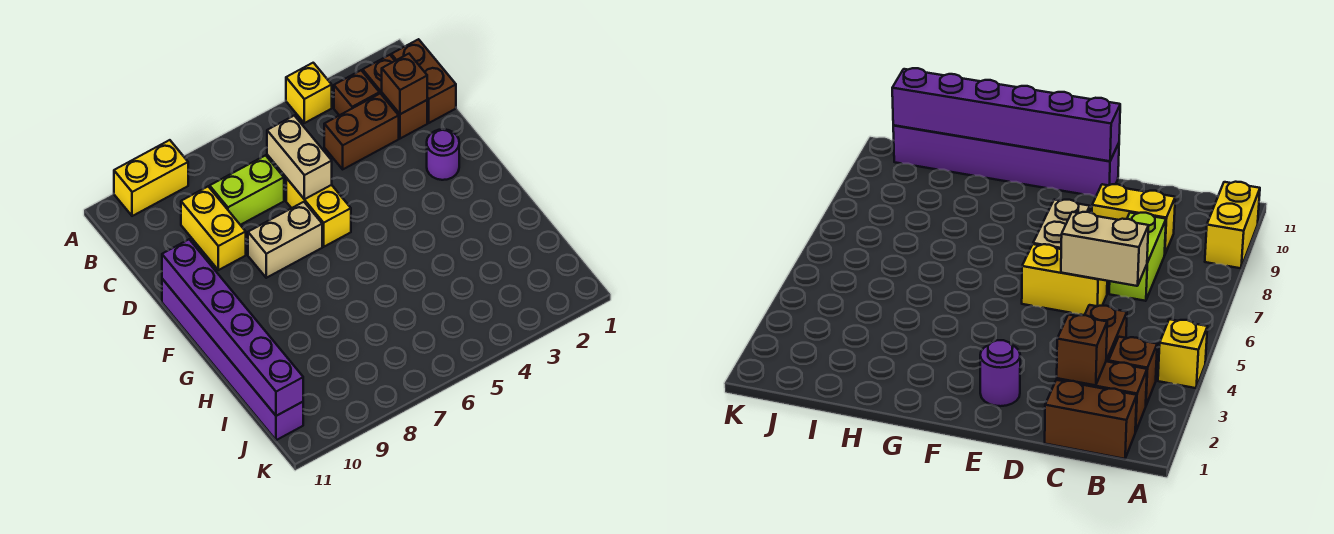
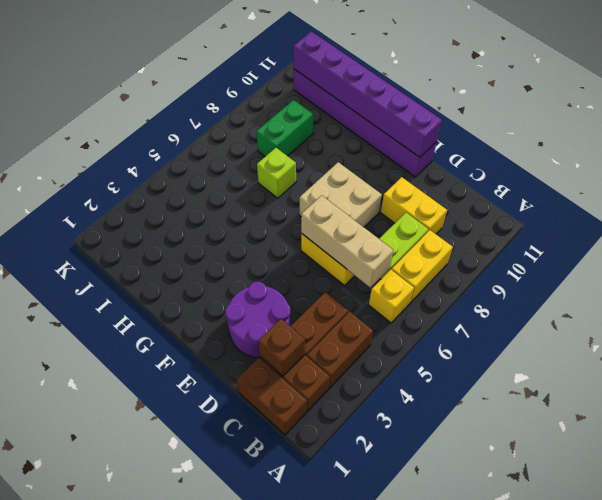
yellow 1x1 brick [286,63,332,123] -> yellow 1x1 brick moved to [369,270,414,323]
yellow 1x2 brick [114,140,188,216] -> yellow 1x2 brick moved to [392,230,453,302]
brown 1x1 brick [334,70,380,115] -> brown 1x2 brick [307,311,373,388]
tan 1x2 brick [267,116,332,199] -> tan 1x3 brick [301,195,393,287]
purple 1x1 round brick [427,129,459,180] -> purple 2x2 round brick [225,282,291,358]
tan 1x2 brick [248,202,322,278] -> tan 2x2 brick [300,162,382,227]
none -> lime 1x1 brick [257,148,296,198]
none -> green 1x2 brick [256,100,314,156]

